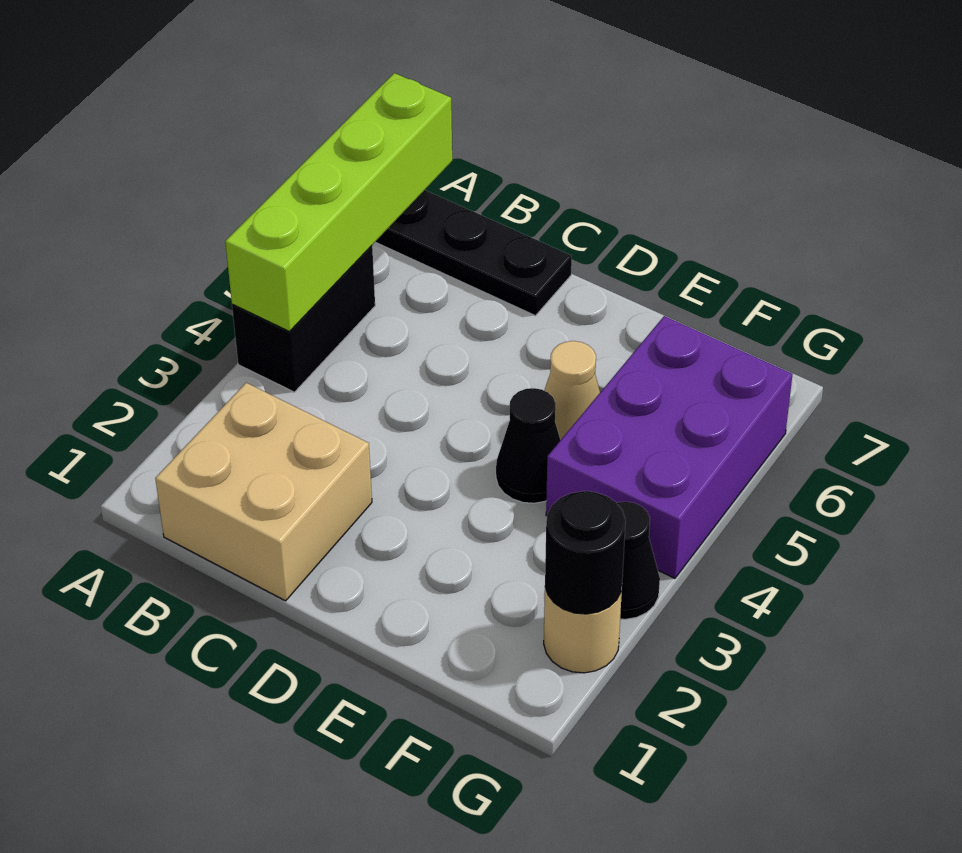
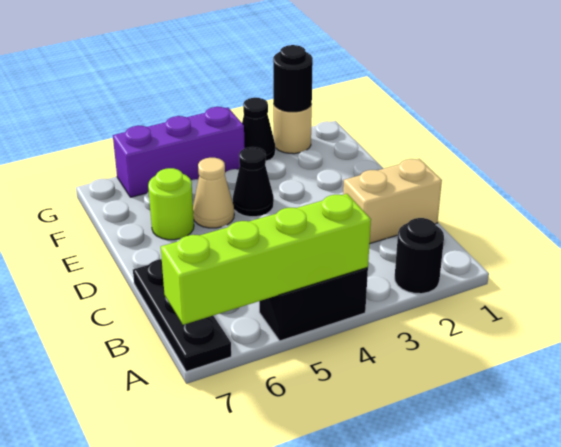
none -> black 1x1 round brick [395,218,444,294]
tan 2x2 brick [155,383,372,601] -> tan 1x2 brick [343,159,442,244]
none -> lime 1x1 round brick [148,168,194,240]
purple 2x3 brick [546,316,793,578] -> purple 1x3 brick [113,107,245,197]

